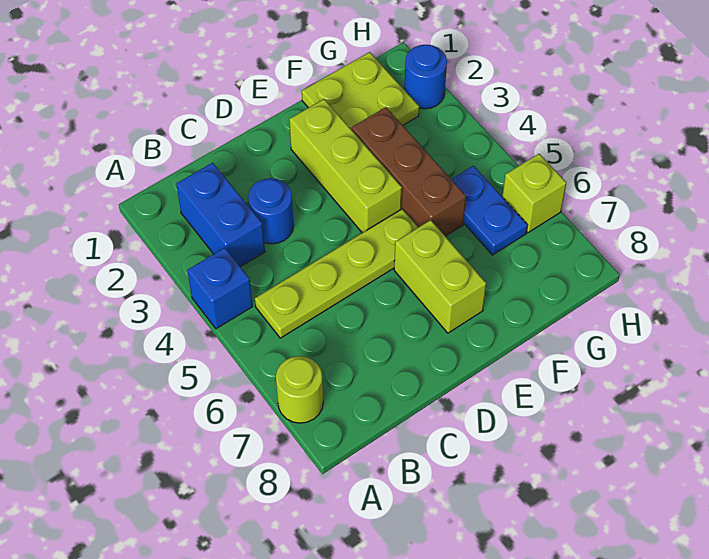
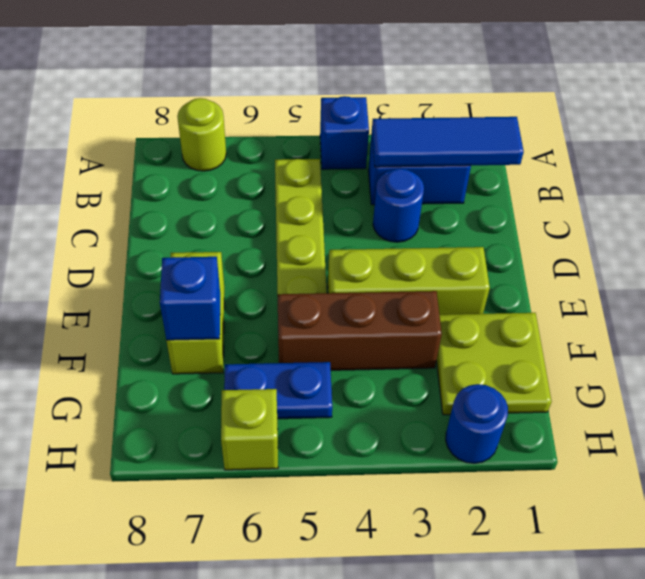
none -> blue 1x3 tile [372,117,524,167]
lime 1x2 brick [394,220,486,333] -> lime 1x2 brick turned to [167,252,224,374]
none -> blue 1x1 brick [160,257,220,340]

